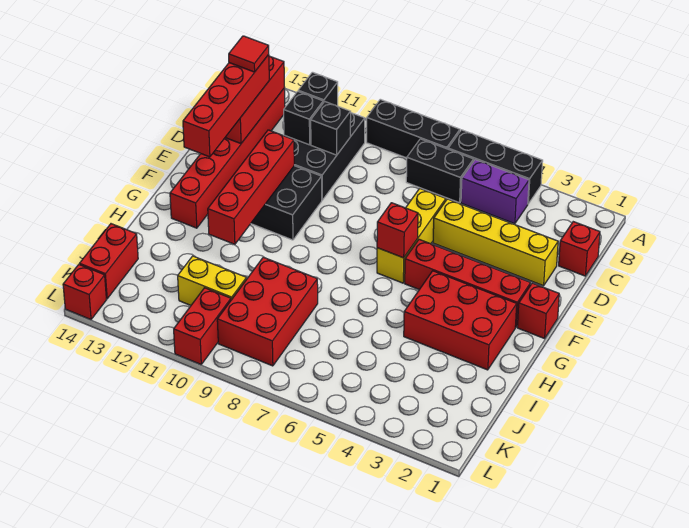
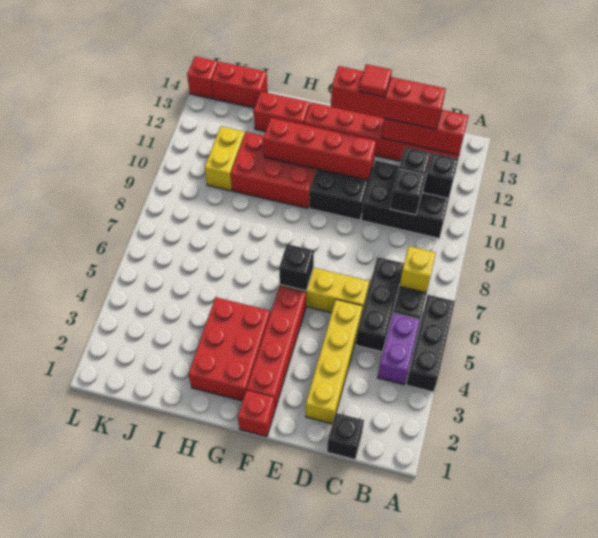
black 1x3 brick [367,99,460,158] -> black 1x3 brick moved to [356,257,404,352]
none -> yellow 1x1 brick [399,246,436,293]
red 1x1 brick [559,222,600,276] -> black 1x1 brick [327,413,364,459]
red 1x1 tile [229,36,269,72] -> red 1x1 tile moved to [359,64,392,97]
red 1x1 brick [377,203,418,258] -> black 1x1 brick [279,244,314,291]
red 2x3 brick [217,257,318,366] -> red 2x3 brick moved to [231,132,316,208]
red 1x2 brick [174,288,231,364] -> red 1x2 brick moved to [254,92,310,132]

